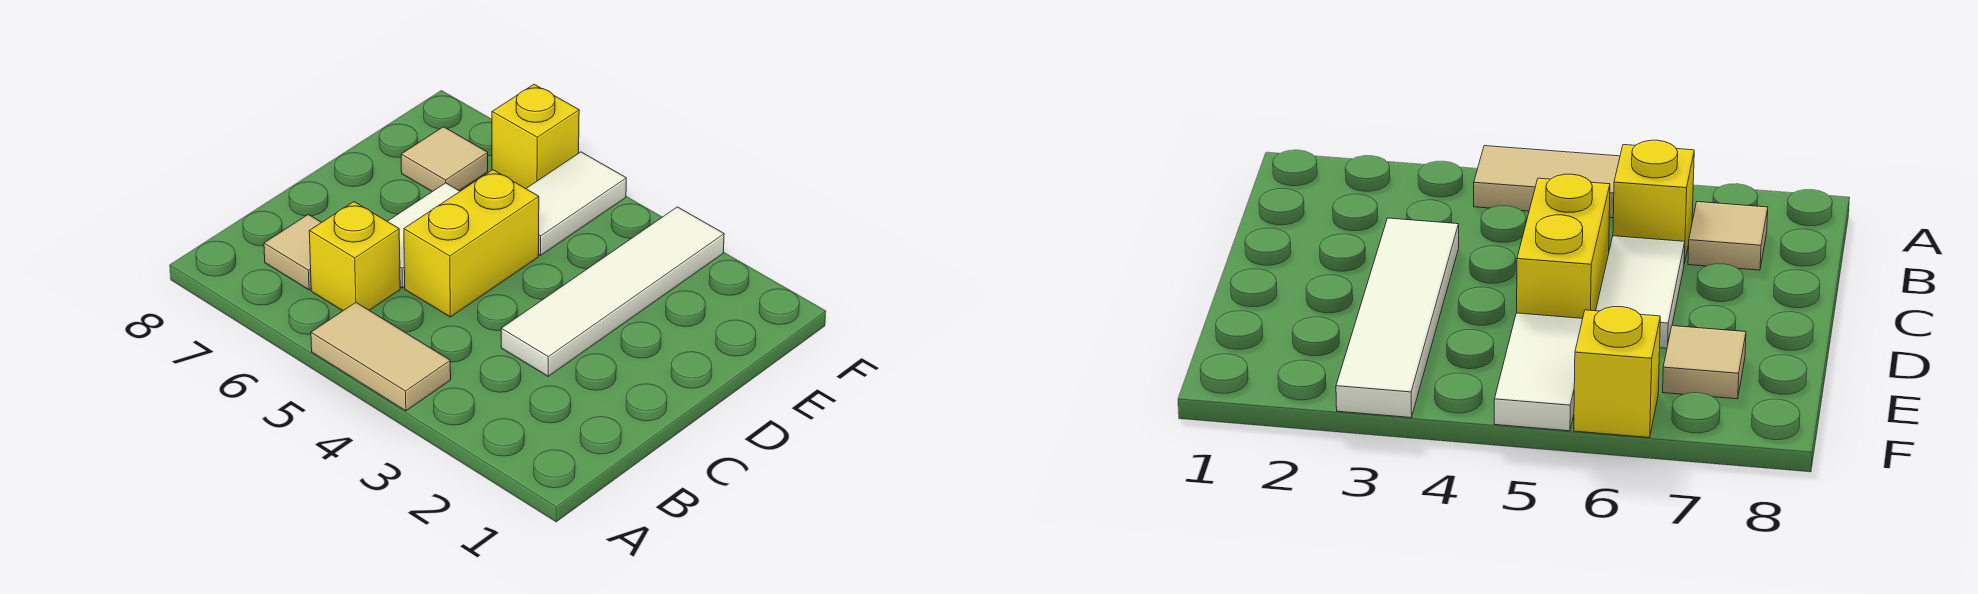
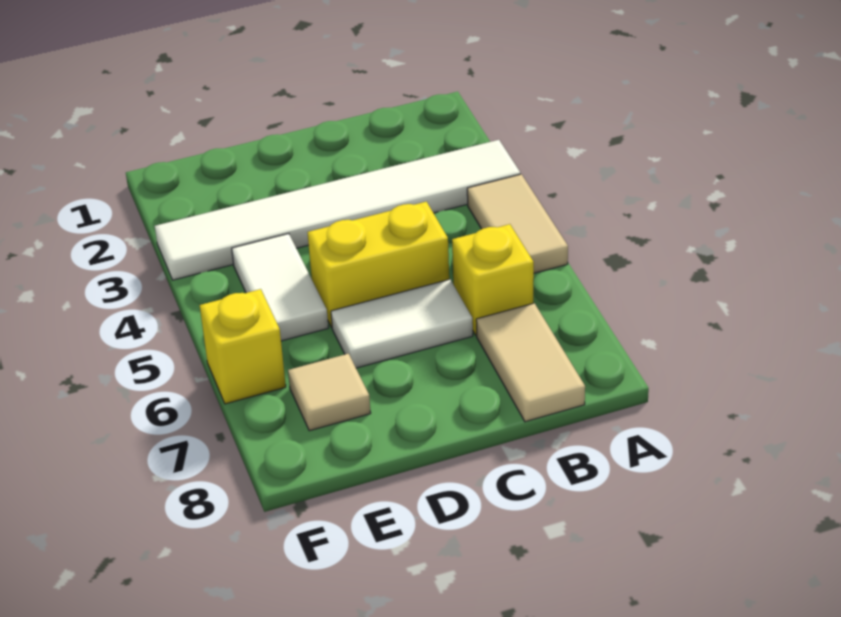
tan 1x1 tile [264,215,321,290] -> tan 1x2 tile [476,303,585,422]
white 1x4 tile [501,207,724,376] -> white 1x6 tile [155,140,520,280]
white 1x2 tile [526,152,626,255] -> white 1x2 tile turned to [232,234,328,341]

